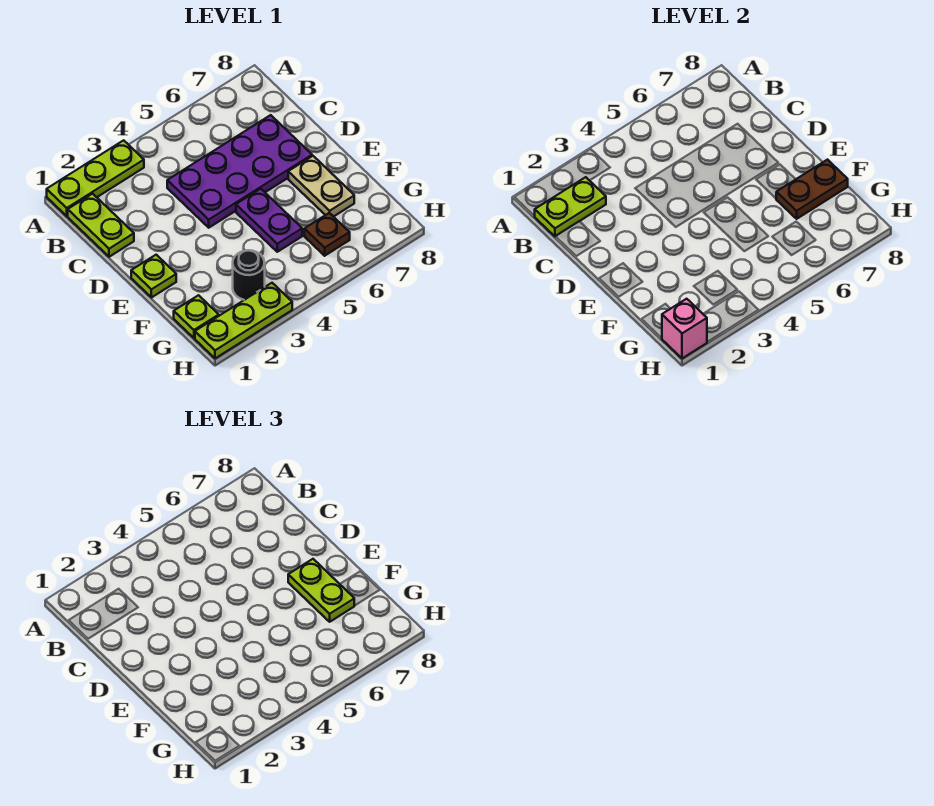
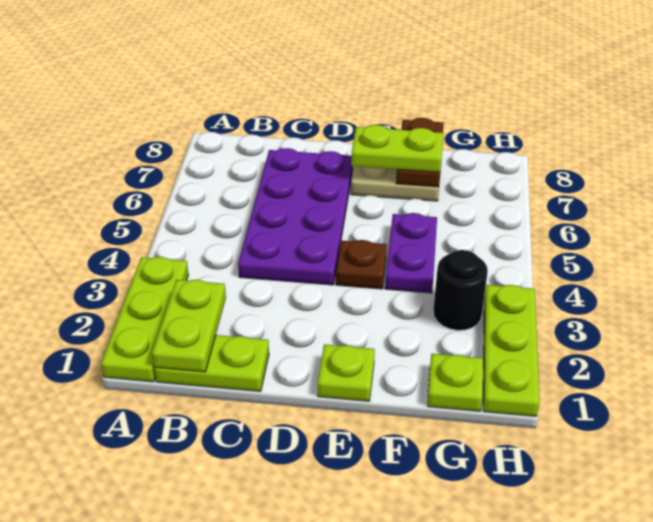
purple 1x2 plate [236,189,302,252] -> purple 1x2 plate turned to [385,213,437,293]
brown 1x1 plate [304,213,350,256] -> brown 1x1 plate moved to [336,240,387,289]
pink 1x1 brick [662,299,707,358] -> none

